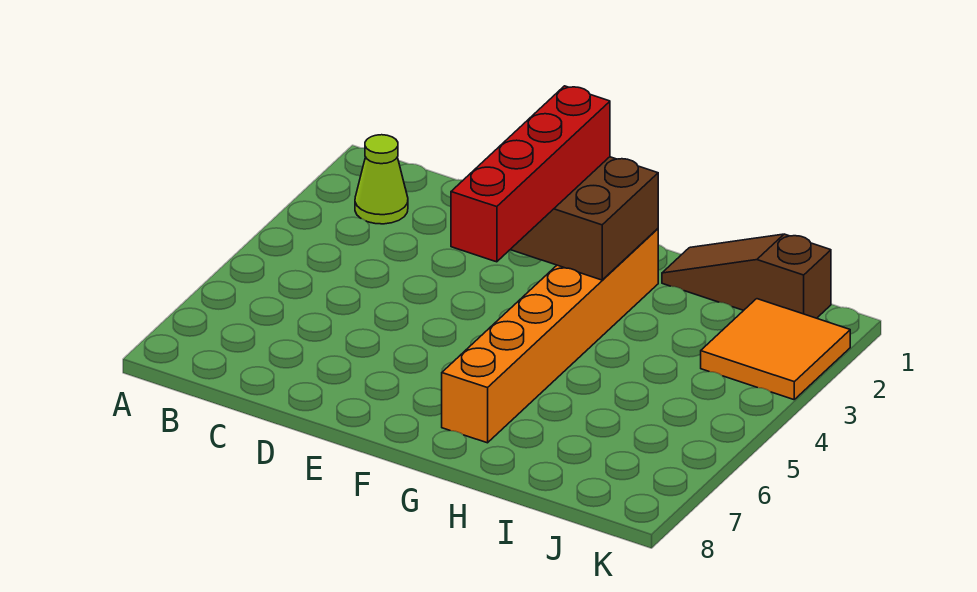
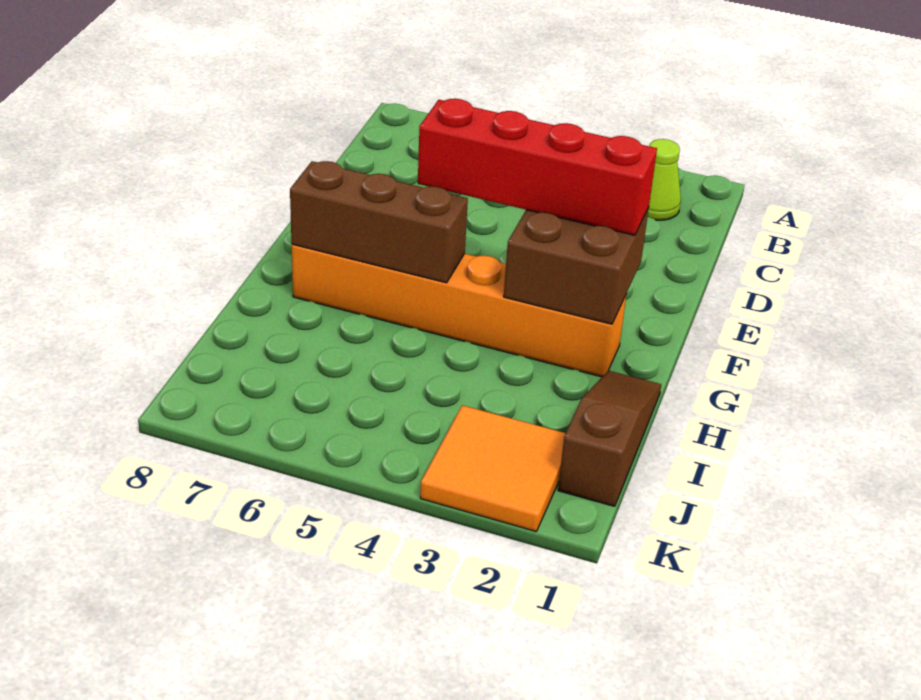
none -> brown 1x3 brick [290,161,468,283]

